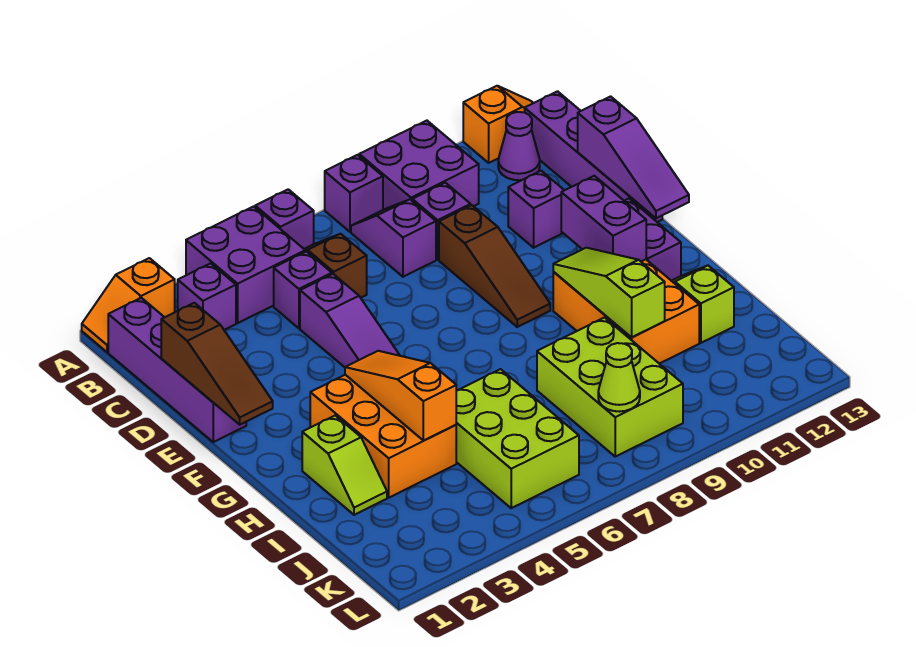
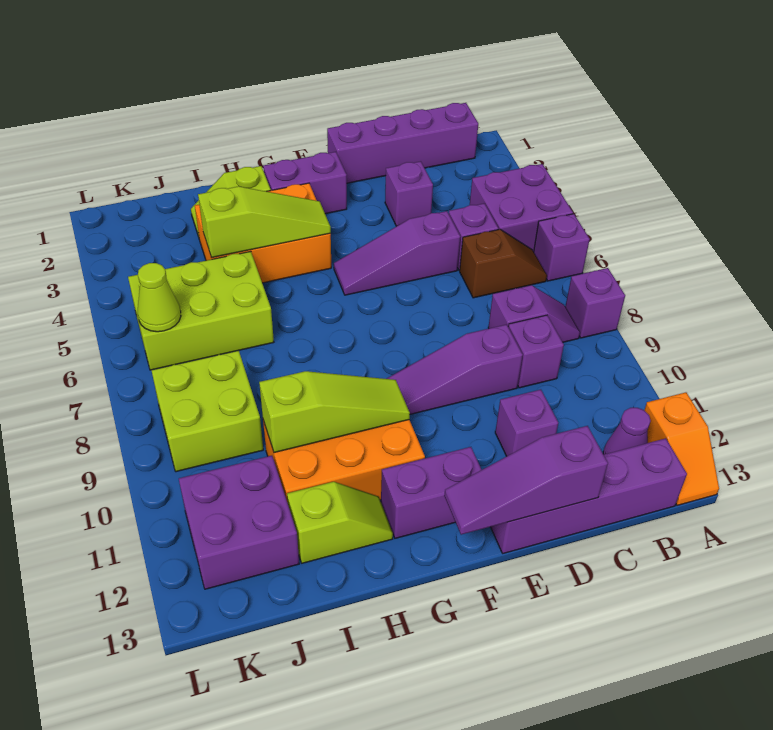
orange 1x2 slope [82,258,175,352] -> none
purple 2x2 brick [359,121,479,210] -> purple 2x2 brick moved to [179,456,299,589]
purple 1x1 brick [178,263,236,330] -> purple 1x1 brick moved to [385,161,433,226]
brown 1x3 slope [161,303,273,425] -> none
brown 1x3 slope [439,205,550,327] -> purple 1x3 slope [387,324,523,414]
purple 1x2 brick [561,176,646,261] -> purple 1x2 brick moved to [263,152,347,214]
orange 1x3 slope [345,351,456,441] -> lime 1x3 slope [198,186,331,258]
lime 2x3 brick [537,318,683,457] -> lime 2x2 brick [151,351,263,472]
lime 1x1 cone [598,343,640,412] -> lime 1x1 cone moved to [138,263,181,332]

